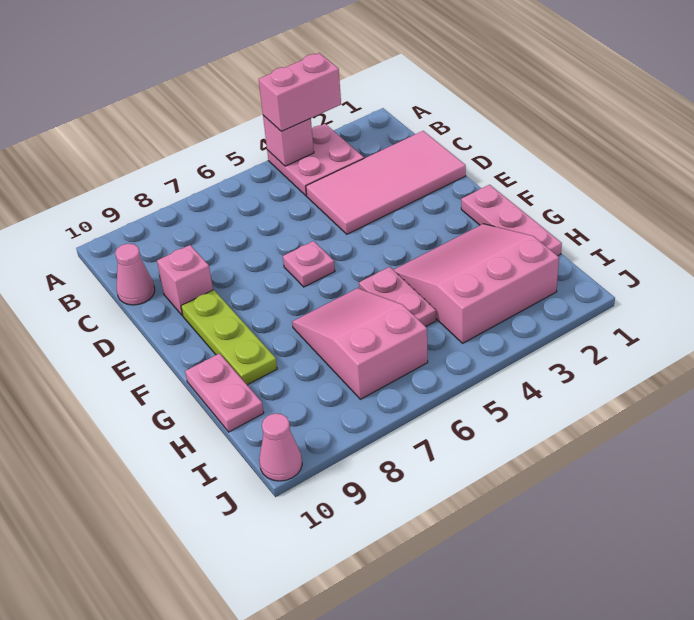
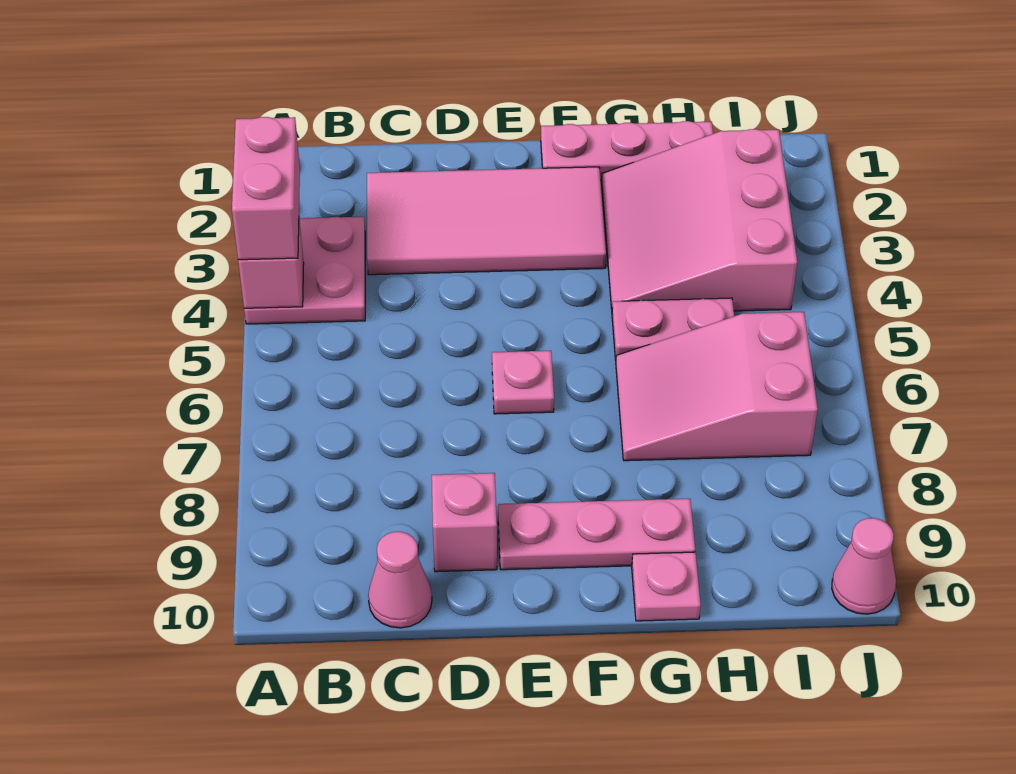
pink 2x4 tile [306,131,466,234] -> pink 2x4 tile turned to [367,167,606,275]
lime 1x3 plate [181,290,277,385] -> pink 1x3 plate [498,499,695,570]
pink 1x2 plate [185,354,264,432] -> pink 1x1 plate [632,552,701,621]

